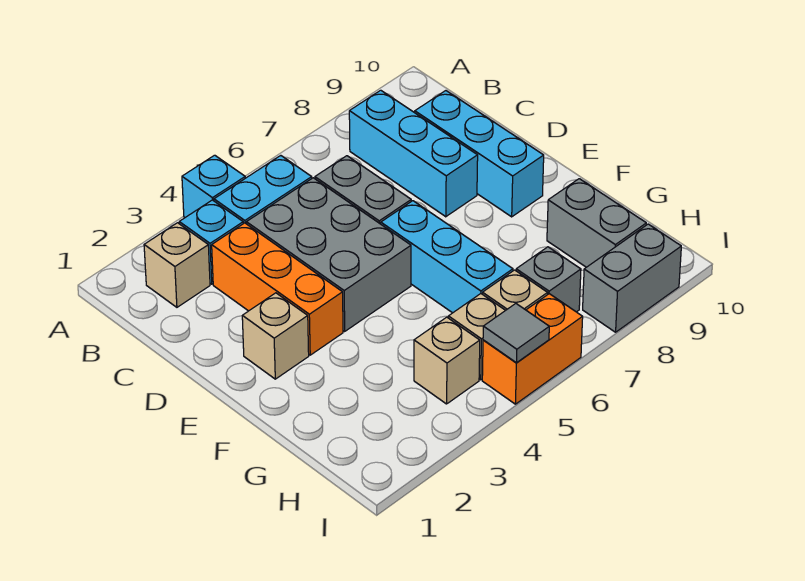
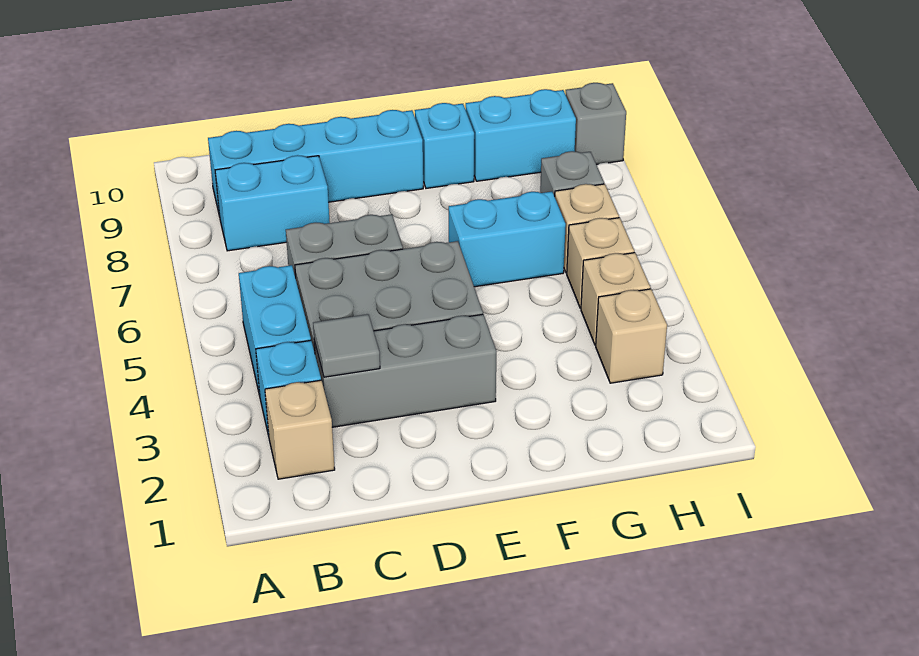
cyan 1x1 brick [182,155,245,218] -> cyan 1x1 brick moved to [415,103,474,188]
cyan 1x3 brick [349,90,478,217] -> cyan 1x2 brick [215,155,330,251]
orange 1x3 brick [212,223,343,355] -> grey 1x3 brick [314,314,496,427]
cyan 1x3 brick [415,91,544,217] -> cyan 1x4 brick [208,110,423,217]
tan 1x1 brick [242,293,309,379] -> tan 1x1 brick moved to [596,289,667,383]
cyan 1x3 brick [381,201,513,313] -> cyan 1x2 brick [449,192,566,287]
grey 1x2 brick [547,179,646,267] -> cyan 1x2 brick [466,89,576,181]
orange 1x2 brick [482,294,583,404] -> none
grey 1x1 tile [483,304,549,363] -> grey 1x1 tile moved to [313,314,380,377]
grey 1x2 brick [583,224,681,332] -> grey 1x1 brick [566,83,626,165]

